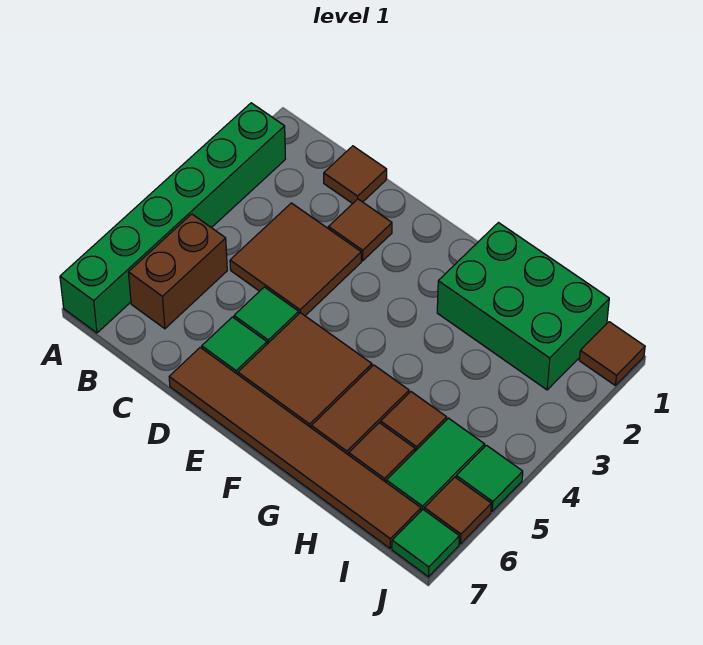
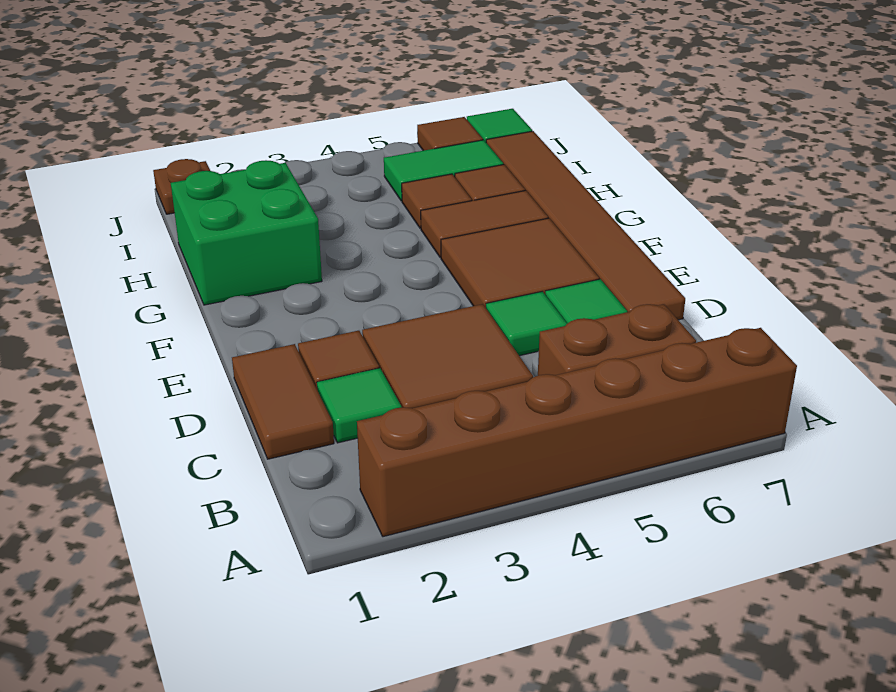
green 1x6 brick [60,103,285,333] -> brown 1x6 brick [357,328,797,537]
brown 1x1 tile [324,146,387,204] -> brown 1x2 tile [232,344,334,459]
green 2x3 brick [437,223,609,390] -> green 2x2 brick [171,160,322,305]
brown 1x1 tile [579,322,645,385] -> brown 1x1 plate [153,159,210,214]
green 1x1 tile [456,445,523,511] -> green 1x1 tile moved to [317,368,402,443]

